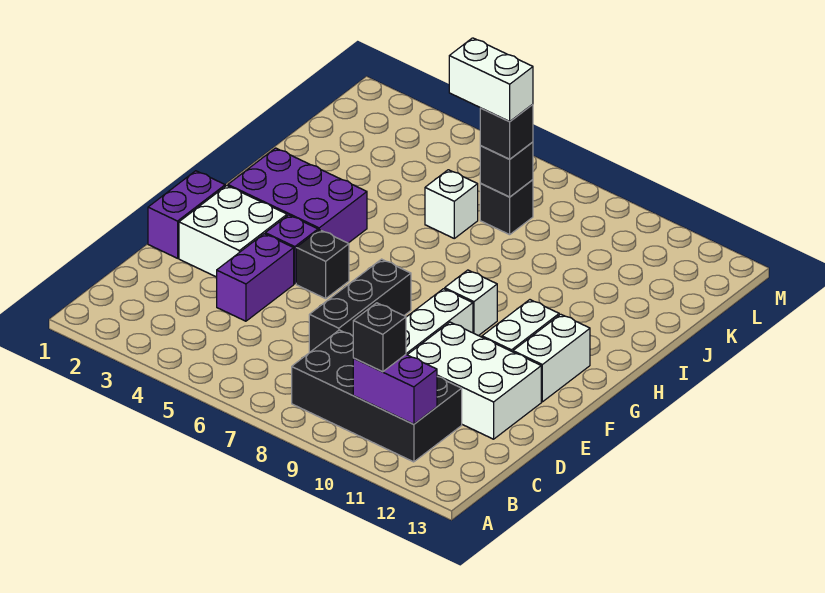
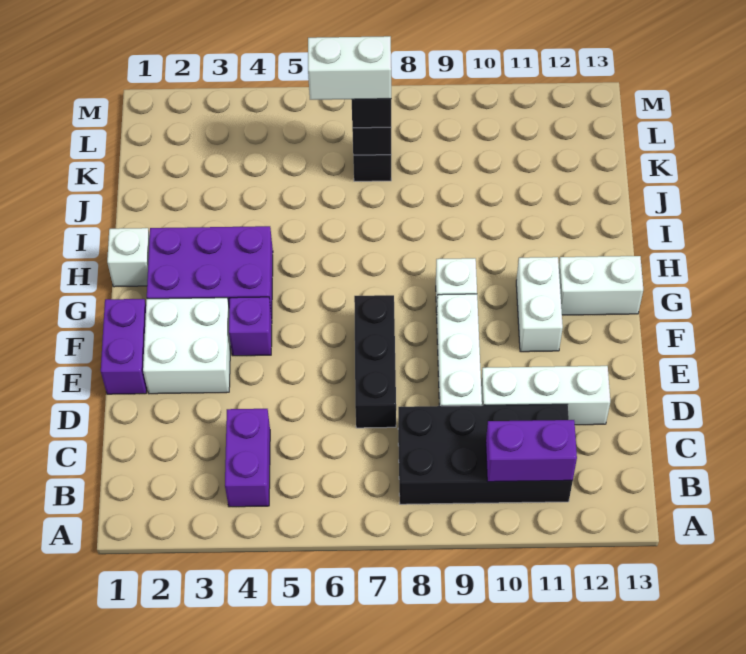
black 1x1 brick [353,303,406,372] -> none
purple 1x2 brick [217,234,294,321] -> purple 1x2 brick moved to [225,409,270,507]
white 2x3 brick [408,322,541,439] -> white 1x3 brick [481,366,610,425]
black 1x1 brick [296,230,349,299] -> none
white 1x2 brick [513,314,590,402] -> white 1x2 brick turned to [559,256,643,315]
white 1x1 brick [425,170,478,238] -> white 1x1 brick moved to [107,228,150,287]

